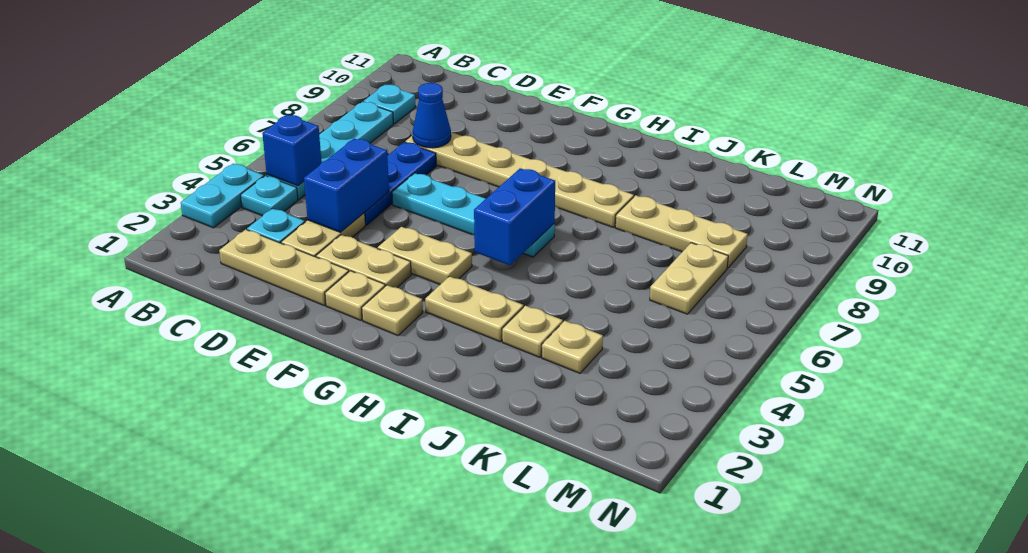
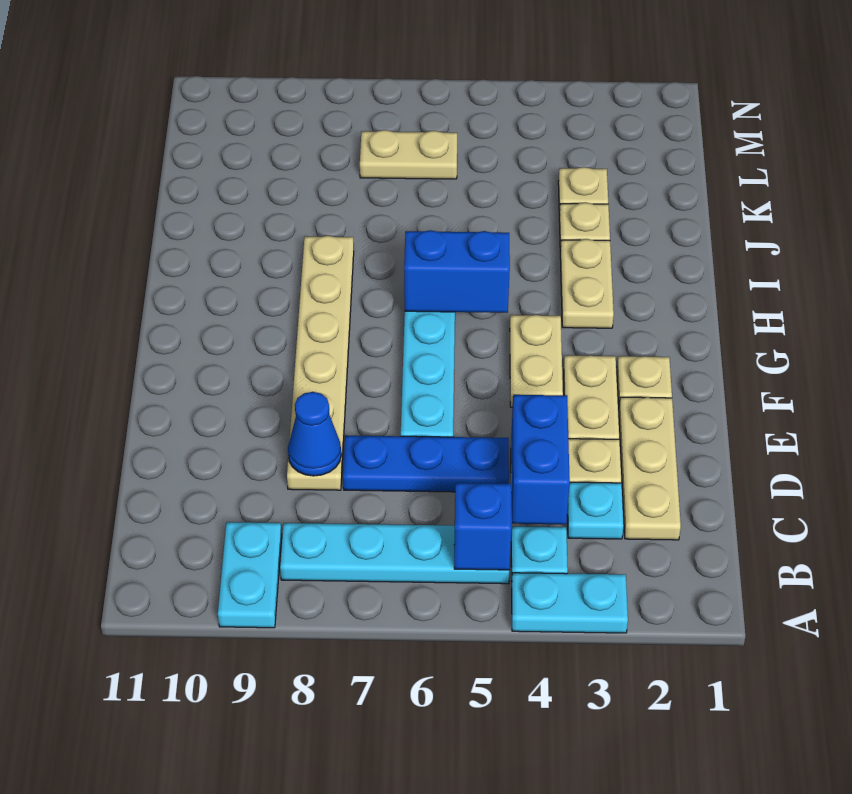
cyan 1x1 plate [364,85,416,124] -> cyan 1x2 plate [218,522,282,628]
blue 1x2 brick [304,139,389,232] -> blue 1x2 brick turned to [511,395,570,524]
tan 1x1 plate [362,285,423,336] -> none
tan 1x3 plate [615,195,748,268] -> none

